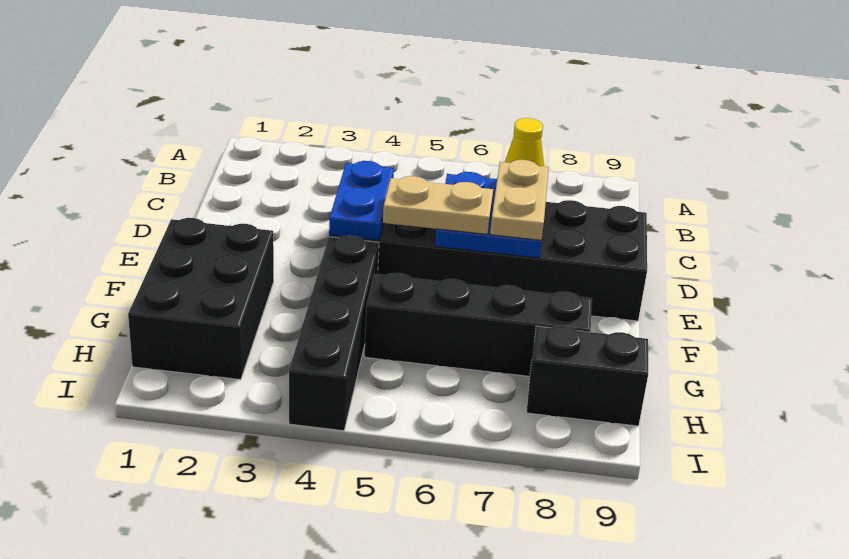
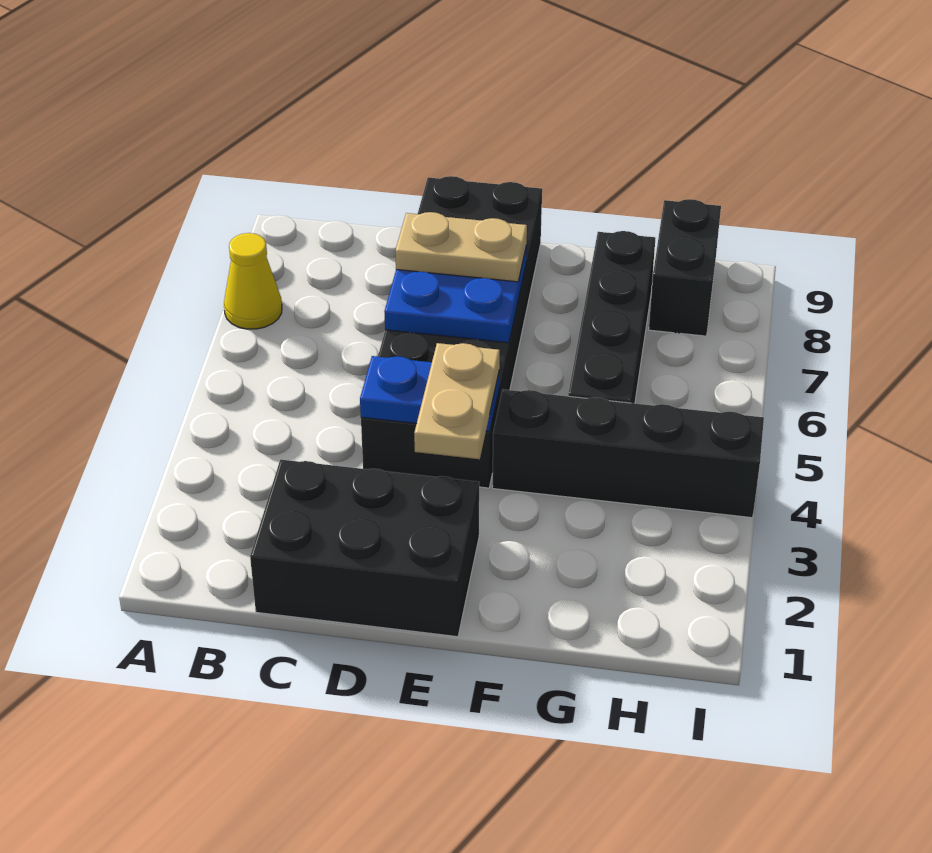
tan 1x2 plate [383,176,493,234] -> tan 1x2 plate moved to [414,343,500,459]
black 2x3 brick [128,218,274,380] -> black 2x3 brick moved to [250,460,479,637]

